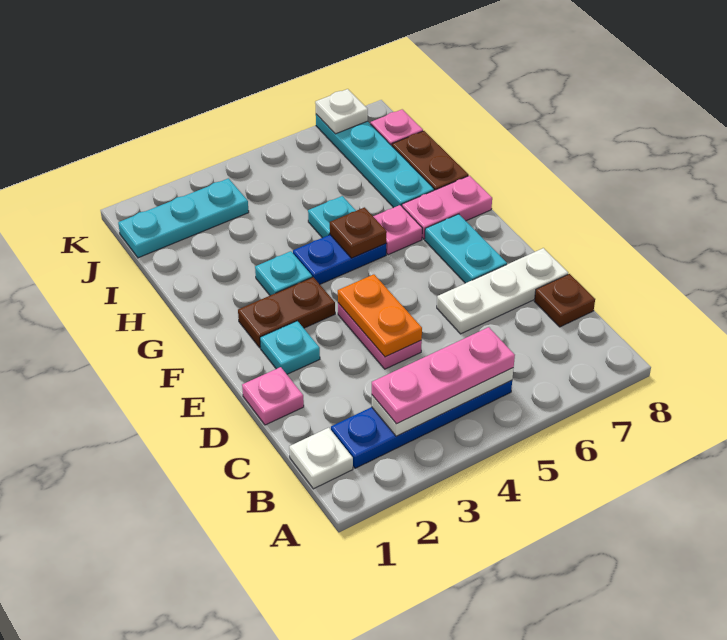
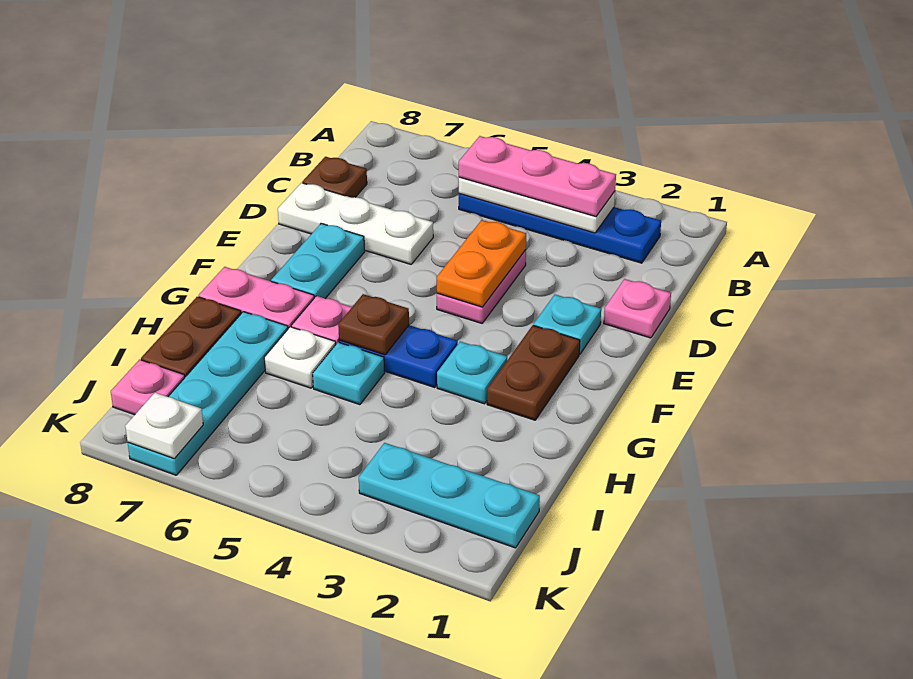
white 1x1 plate [289,428,353,489] -> white 1x1 plate moved to [264,327,336,388]
brown 1x2 plate [238,277,335,348] -> brown 1x2 plate turned to [487,325,580,420]

